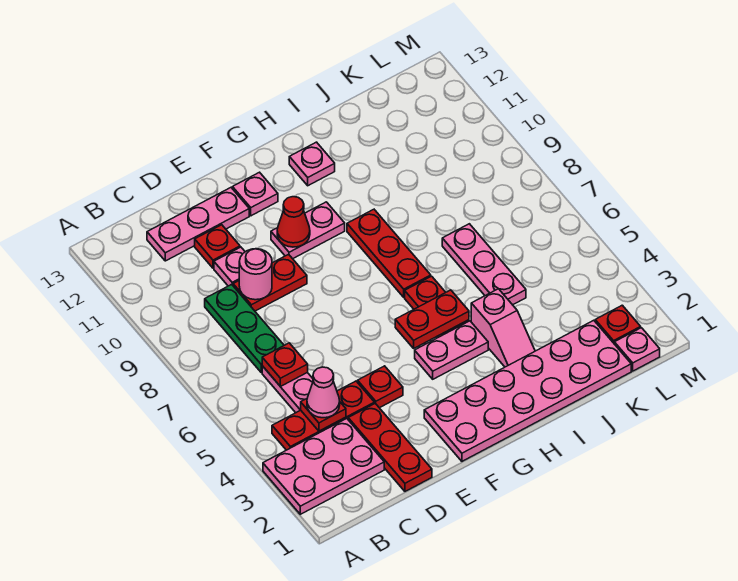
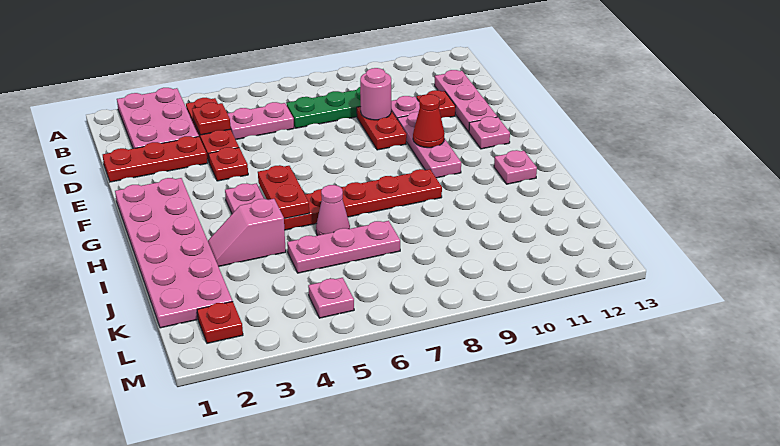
pink 1x1 cone [307,367,340,418] -> pink 1x1 cone moved to [316,185,350,236]
red 1x1 plate [262,343,308,386] -> none
pink 1x2 plate [271,202,345,259] -> pink 1x3 plate [397,112,461,178]
pink 1x1 plate [614,328,660,371] -> pink 1x1 plate moved to [308,278,354,318]

